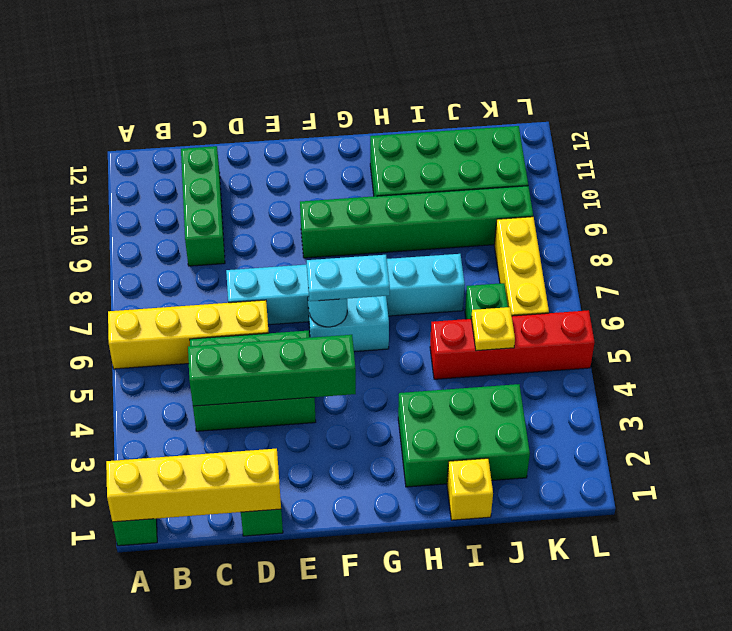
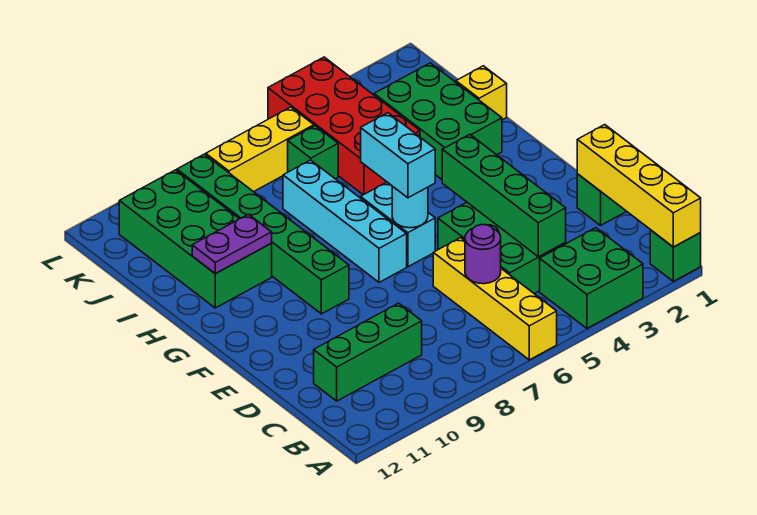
none -> green 2x2 brick [540,228,643,328]
none -> purple 1x1 round brick [465,225,501,284]
cyan 1x6 brick [226,254,465,325] -> cyan 1x4 brick [283,160,407,282]
cyan 1x2 plate [307,255,390,301] -> cyan 1x2 brick [361,113,435,198]
none -> purple 1x2 plate [192,214,272,274]
red 1x4 brick [430,310,595,379] -> red 2x4 brick [268,57,420,195]
yellow 1x1 plate [471,307,515,351] -> none

